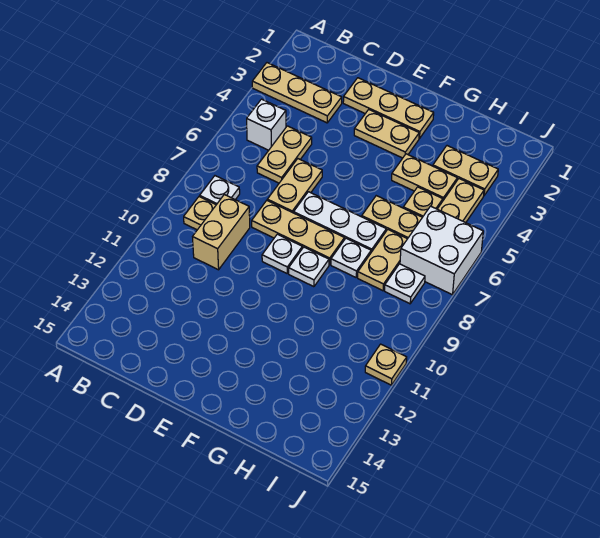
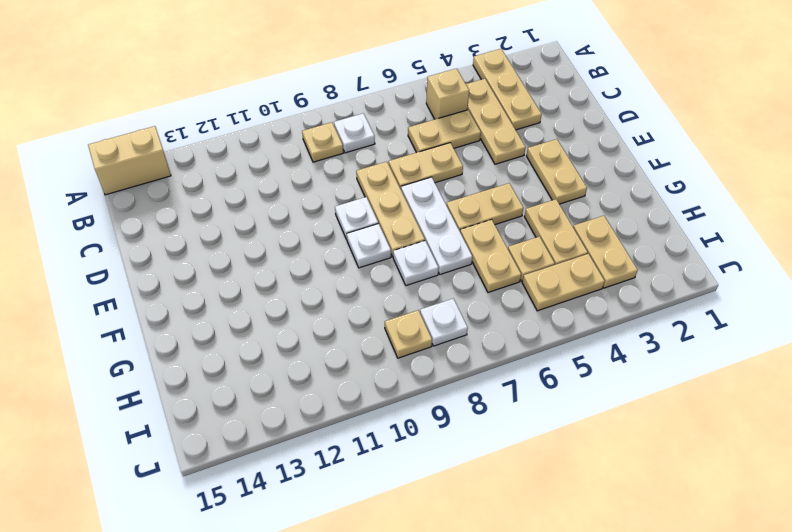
white 1x1 brick [247,99,286,150] -> tan 1x1 brick [426,69,469,119]
tan 1x2 brick [193,195,250,270] -> tan 1x2 brick moved to [88,126,171,195]
tan 1x3 plate [343,78,434,139] -> tan 1x3 plate moved to [466,79,526,164]
tan 1x2 plate [358,230,407,291] -> tan 1x2 plate moved to [446,183,523,231]
white 2x2 brick [400,206,483,295] -> none
tan 1x1 plate [365,344,407,385] -> tan 1x1 plate moved to [385,310,432,358]

